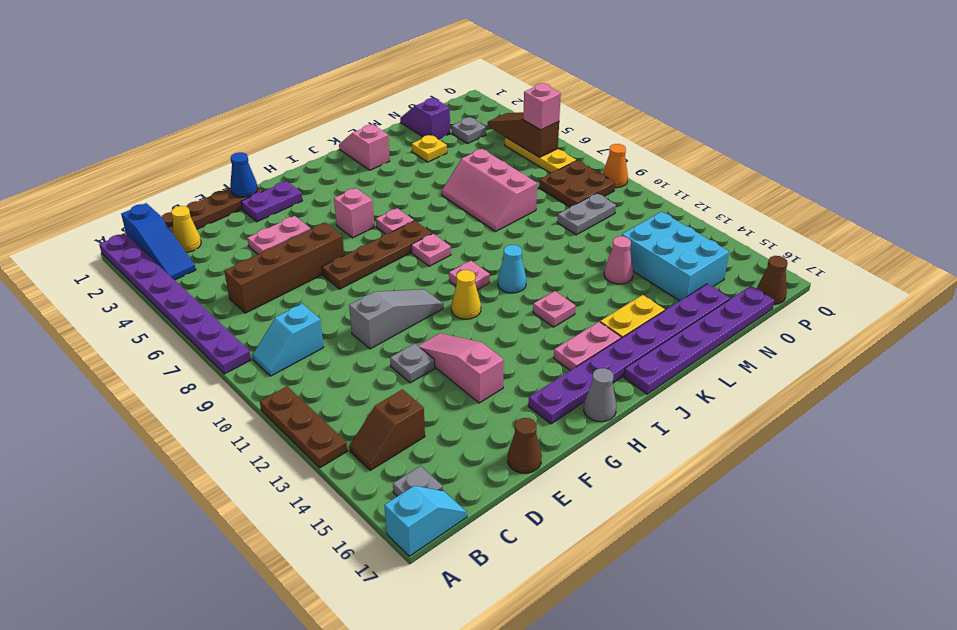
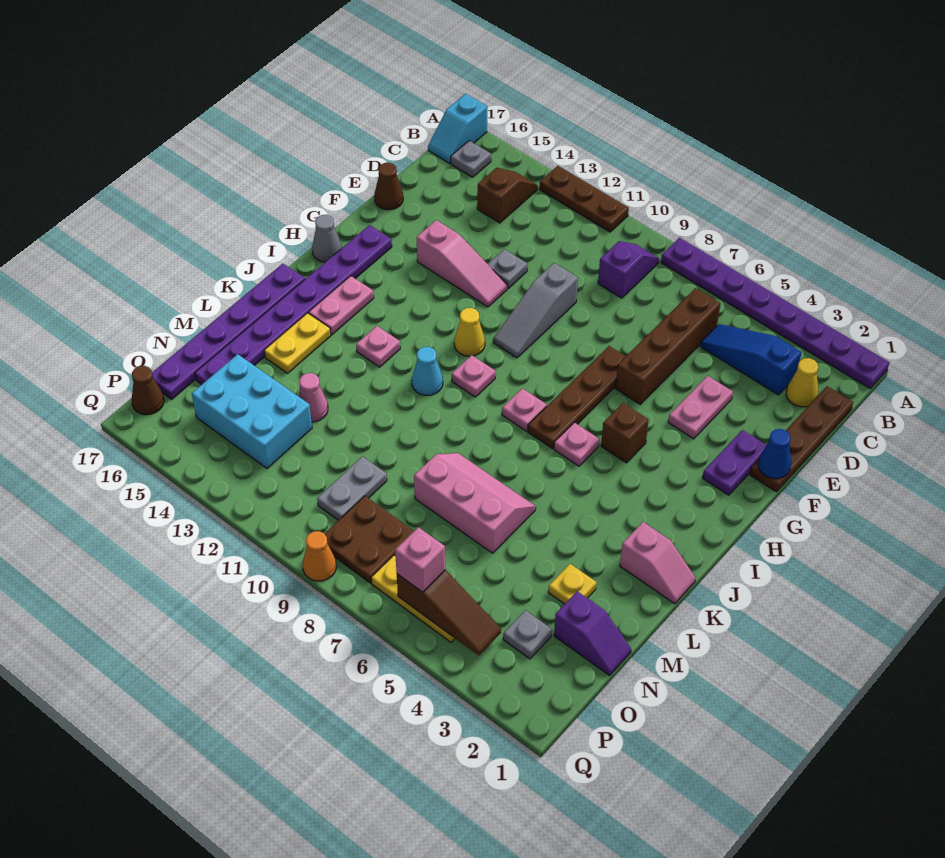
blue 1x3 slope [121,203,196,280] -> blue 1x3 slope moved to [700,324,802,395]
cyan 1x2 slope [253,304,324,376] -> purple 1x2 slope [598,241,659,298]
pink 1x1 brick [334,188,374,238] -> brown 1x1 brick [601,403,649,463]

